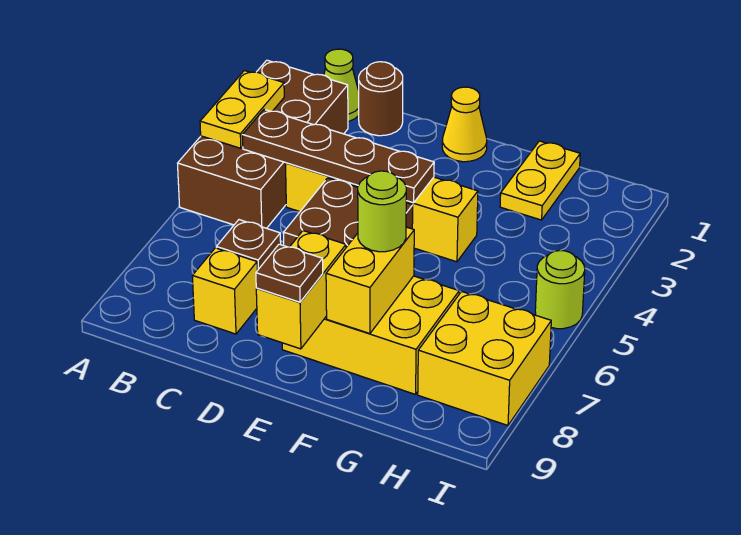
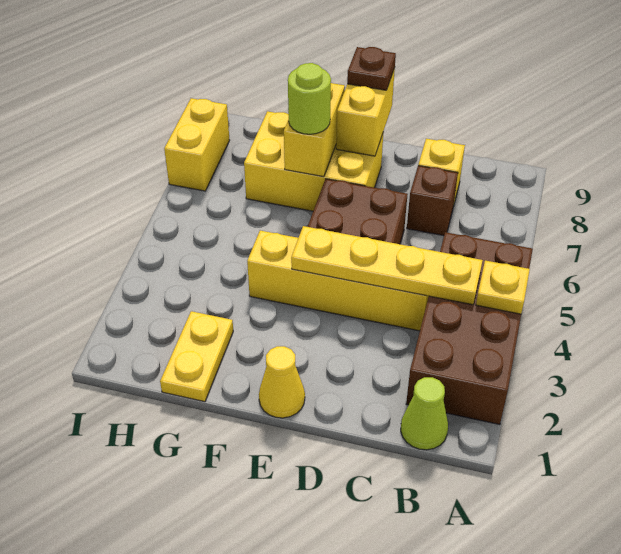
yellow 1x2 plate [200,71,284,148] -> yellow 1x1 plate [476,260,530,314]
brown 1x4 plate [242,109,434,203] -> yellow 1x4 plate [291,226,483,305]
brown 1x1 round brick [359,62,403,136] -> none
yellow 2x2 brick [418,292,551,425] -> yellow 1x2 brick [164,98,230,191]
lime 1x1 round brick [535,251,585,329] -> none

